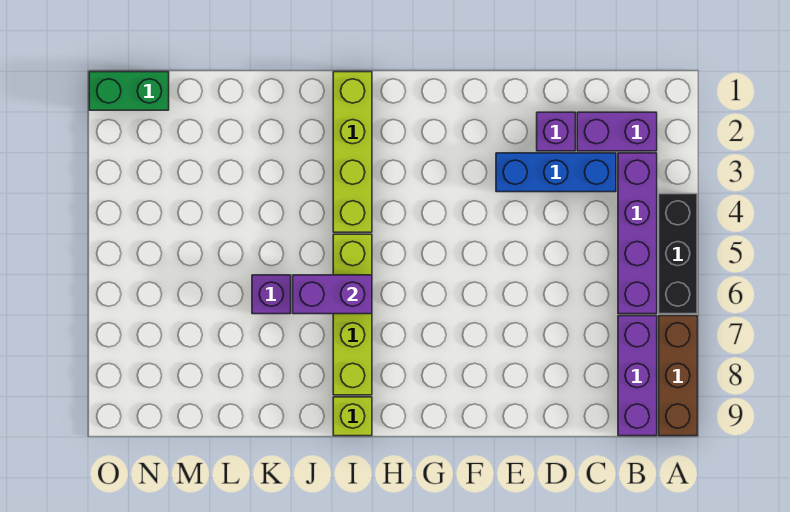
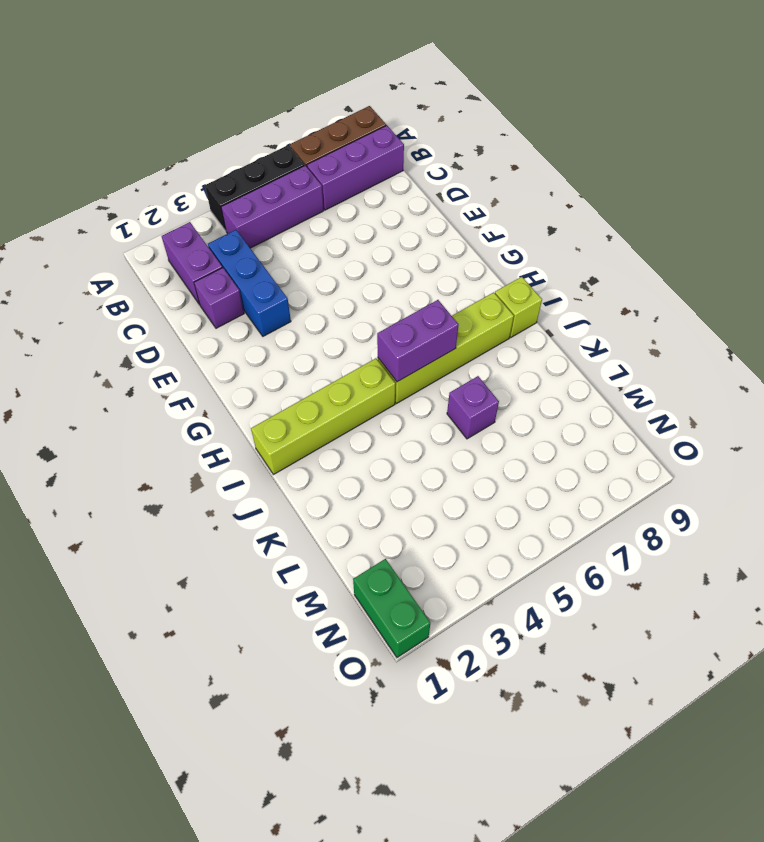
purple 1x4 brick [618,153,657,314] -> purple 1x3 brick [221,165,324,248]
purple 1x2 brick [293,275,372,314] -> purple 1x2 brick turned to [377,300,459,382]

